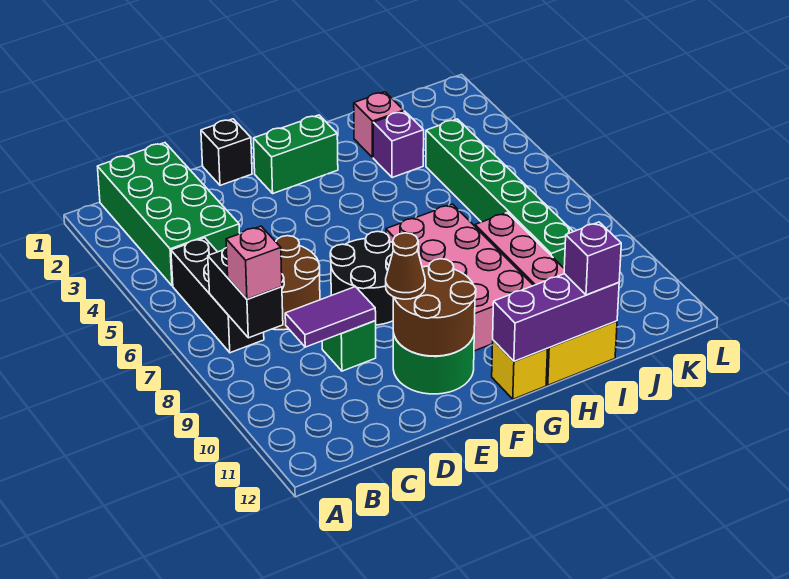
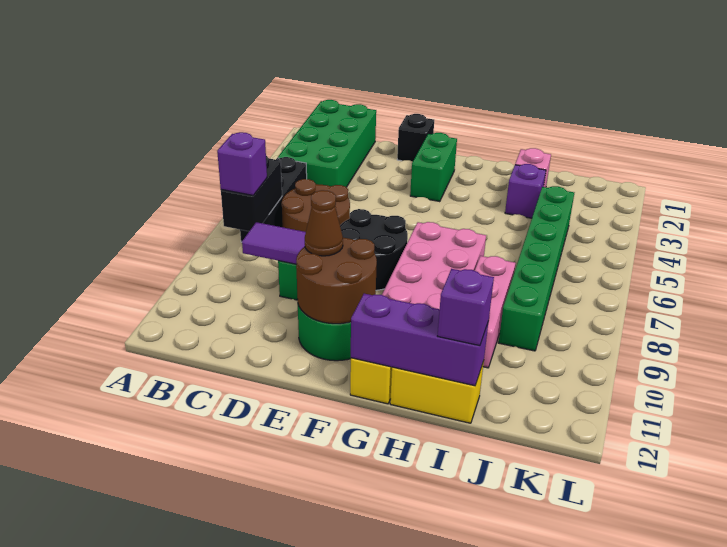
pink 1x1 brick [226,226,282,299] -> purple 1x1 brick [217,132,267,195]
green 1x2 brick [254,115,338,193] -> green 1x2 brick turned to [410,133,457,202]

